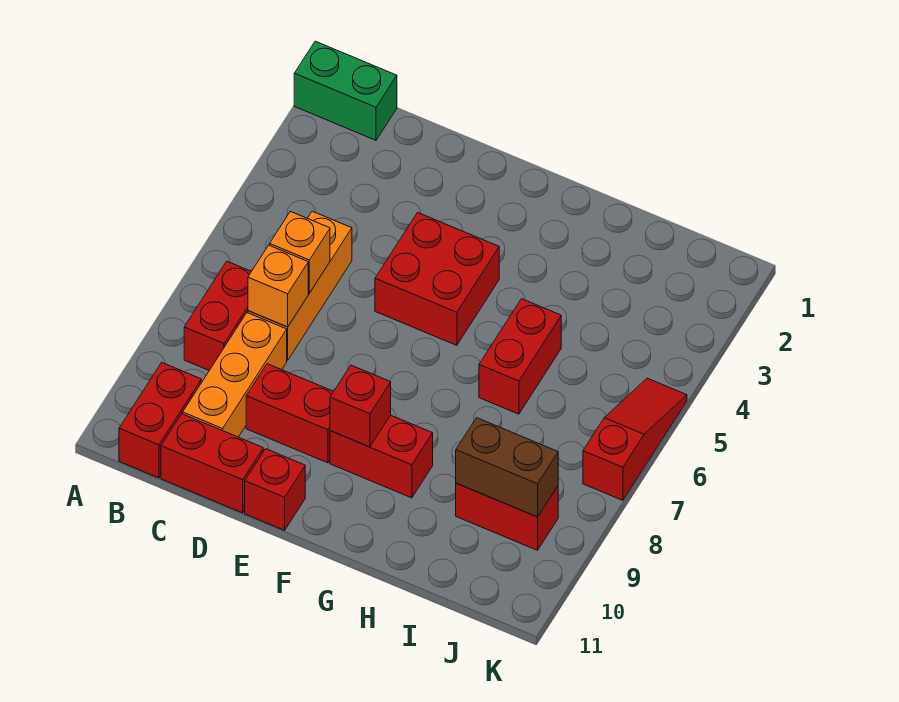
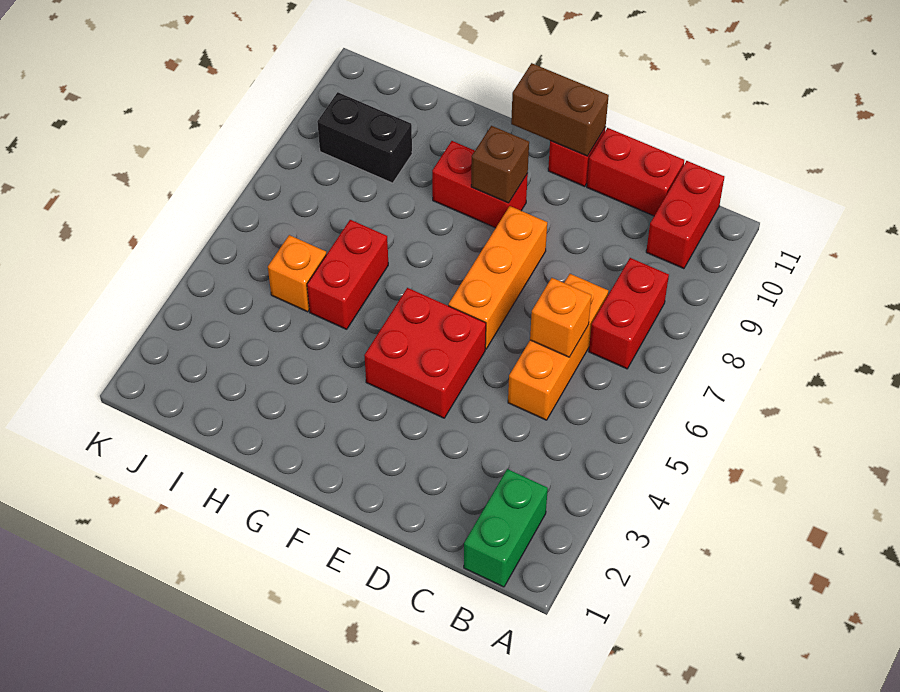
green 1x2 brick [294,41,397,140] -> green 1x2 brick turned to [464,469,548,587]
orange 1x1 brick [248,245,308,327] -> orange 1x1 brick moved to [268,235,326,312]
orange 1x3 brick [183,313,287,437] -> orange 1x3 brick moved to [448,206,547,349]
red 1x2 brick [246,364,334,463] -> none
red 1x1 brick [330,365,391,447] -> brown 1x1 brick [471,126,529,203]
red 1x2 brick [456,483,558,550] -> black 1x2 brick [317,92,412,183]
brown 1x2 brick [456,418,558,517] -> brown 1x2 brick moved to [511,63,609,156]
red 1x3 slope [583,378,687,500] -> none

